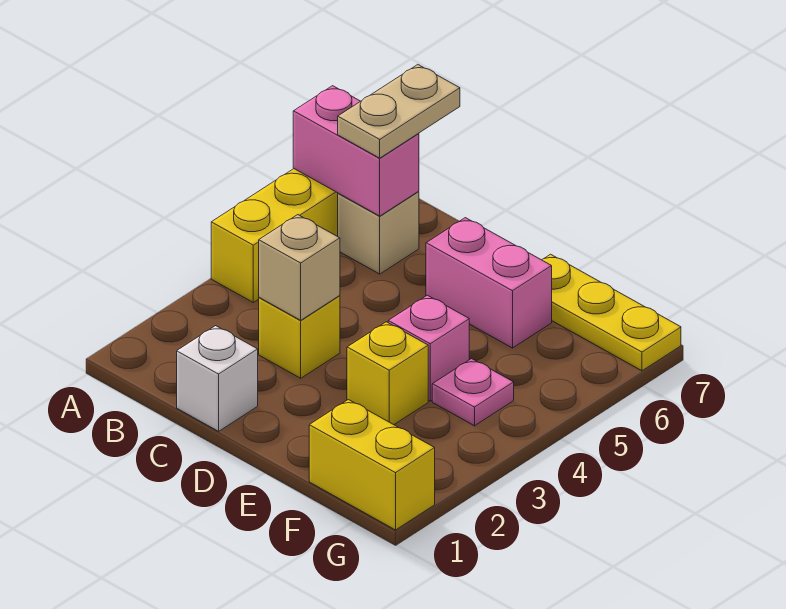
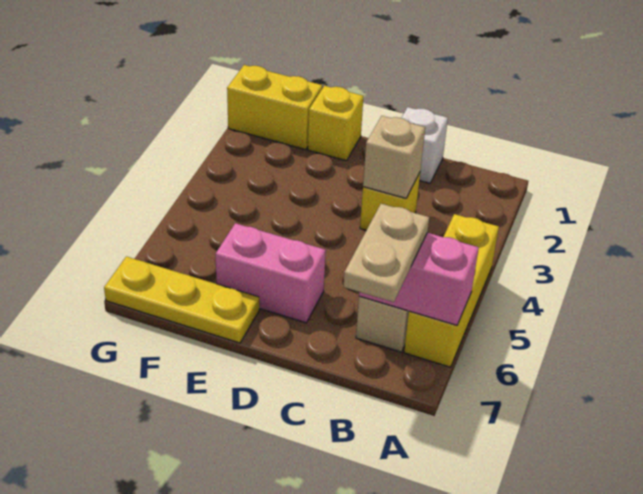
yellow 1x1 brick [347,322,428,425] -> yellow 1x1 brick moved to [308,86,363,161]
pink 1x1 brick [388,295,469,401] -> none
pink 1x1 plate [432,359,514,426] -> none

